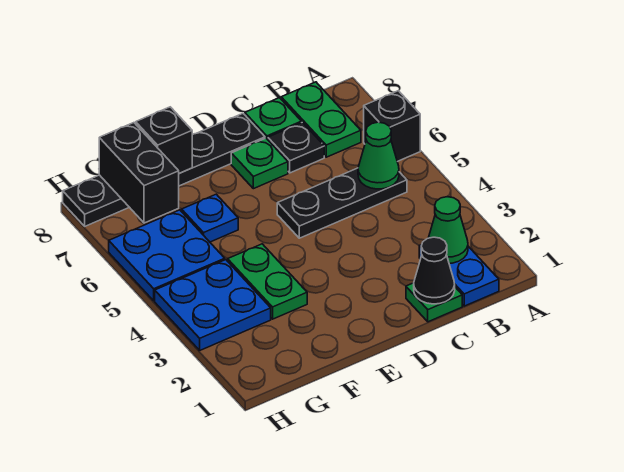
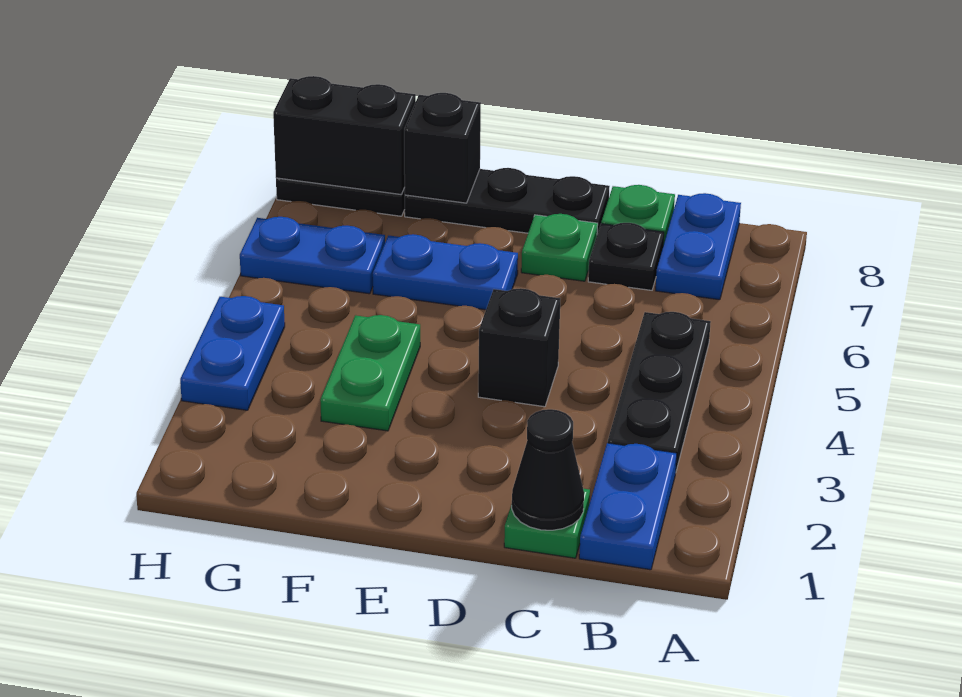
black 1x1 brick [364,91,420,162] -> black 1x1 brick moved to [478,288,560,407]
green 1x1 cone [429,197,468,263] -> none
black 1x3 plate [277,168,407,238] -> black 1x3 plate turned to [608,312,711,471]
green 1x1 cone [358,122,399,189] -> none
green 1x2 plate [281,82,361,157] -> blue 1x2 plate [656,193,741,300]
blue 1x1 plate [182,194,238,242] -> blue 1x2 plate [373,234,518,310]
blue 2x2 plate [155,260,271,350] -> blue 1x2 plate [180,296,285,410]
blue 2x2 plate [109,210,225,301] -> blue 1x2 plate [240,217,385,294]
black 1x2 brick [99,123,179,223] -> black 1x2 brick turned to [273,76,416,195]

